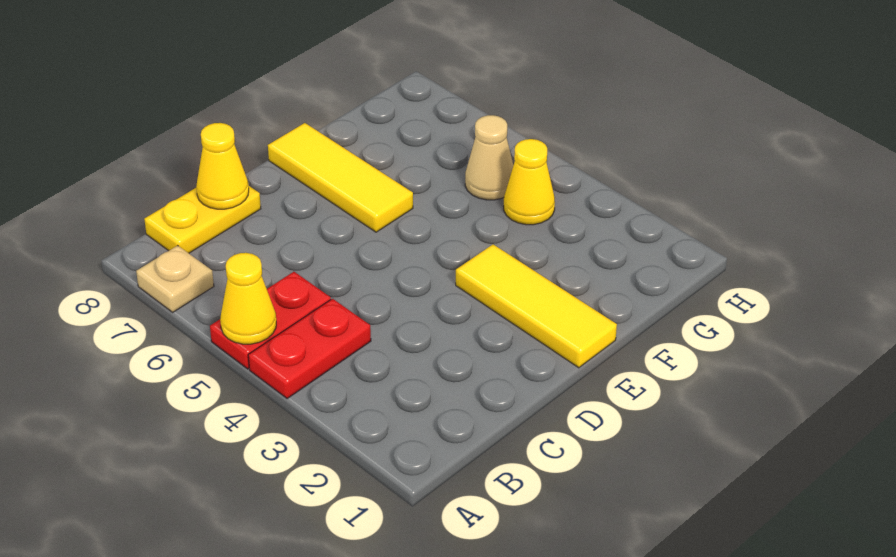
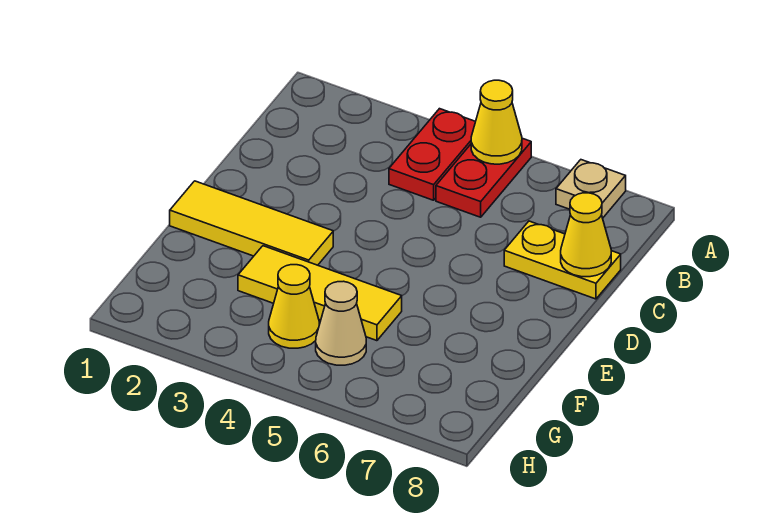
yellow 1x2 plate [144,185,261,253] -> yellow 1x2 plate turned to [504,221,621,299]
yellow 1x3 tile [268,123,413,232] -> yellow 1x3 tile moved to [238,246,402,341]

